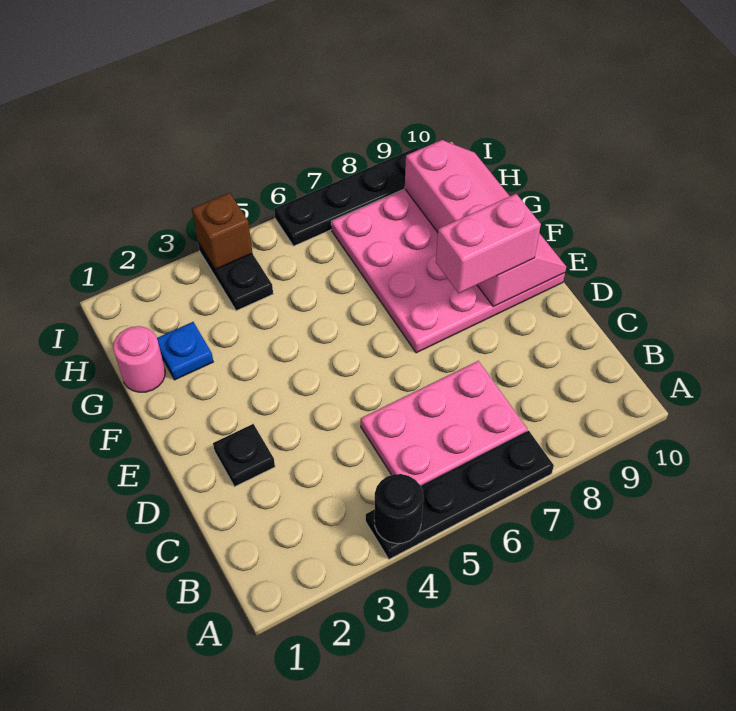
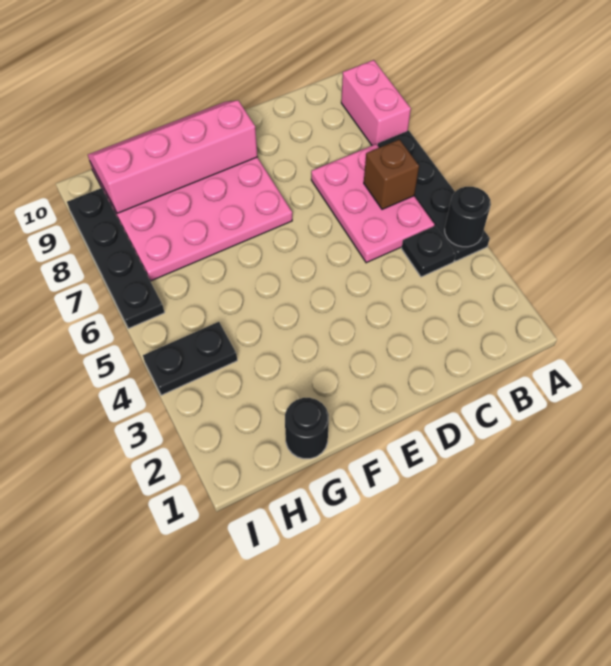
black 1x1 plate [213,424,275,487] -> black 1x1 plate moved to [402,226,456,277]
pink 1x2 brick [436,194,541,293] -> pink 1x2 brick moved to [341,60,411,145]
pink 1x1 round brick [113,326,165,392] -> black 1x1 round brick [285,398,329,459]
blue 1x1 plate [157,322,213,380] -> none
brown 1x1 brick [192,193,252,269] -> brown 1x1 brick moved to [364,139,419,209]

